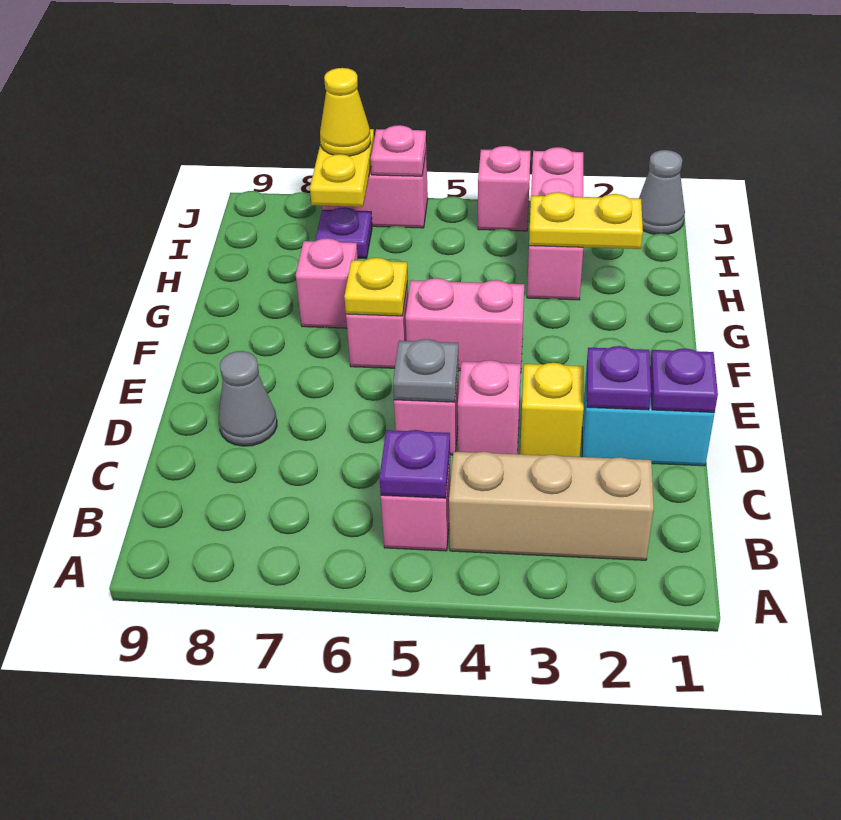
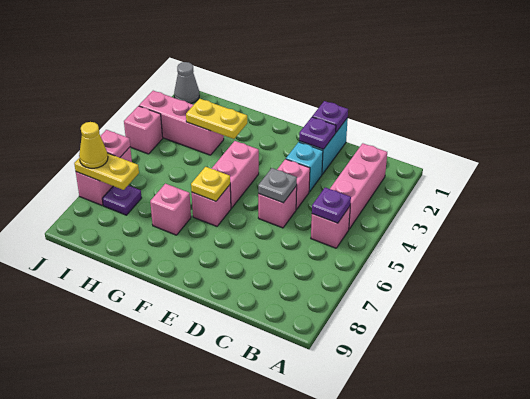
tan 1x3 brick [449,451,654,560] -> pink 1x3 brick [330,143,387,229]
yellow 1x1 brick [520,363,584,457] -> cyan 1x1 brick [286,142,323,192]
grey 1x1 cone [219,351,277,446] -> none
yellow 1x2 plate [529,192,643,249] -> yellow 1x2 plate turned to [186,99,247,139]

